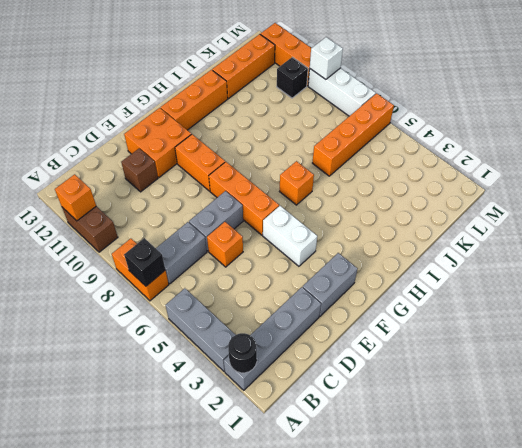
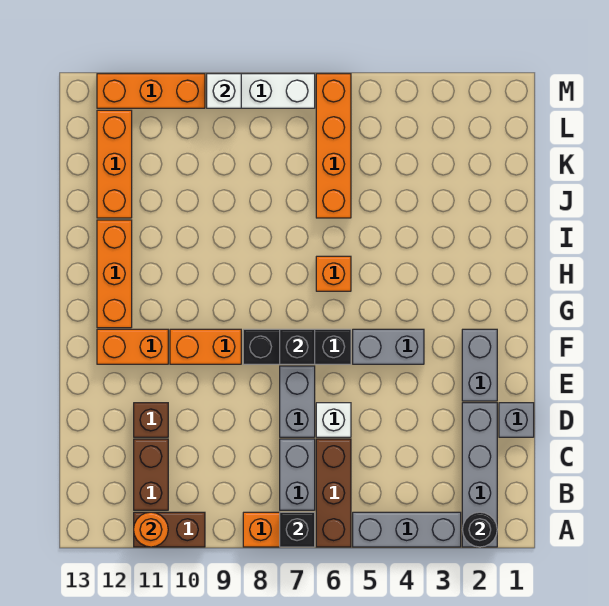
none -> brown 1x3 brick [316,439,351,547]
orange 1x1 brick [55,174,96,221] -> orange 1x1 round brick [134,512,168,547]
none -> brown 1x2 brick [134,439,168,510]
none -> grey 1x1 brick [499,403,534,437]
orange 1x1 brick [207,222,243,267] -> white 1x1 brick [316,403,351,437]
orange 2x2 brick [124,108,191,177] -> orange 1x2 brick [97,329,168,364]
white 1x2 brick [263,206,317,266] -> grey 1x2 brick [353,329,424,364]
orange 1x3 brick [209,162,279,235] -> black 1x3 brick [243,329,351,364]
black 1x1 brick [277,57,308,98] -> black 1x1 brick moved to [280,329,315,364]

